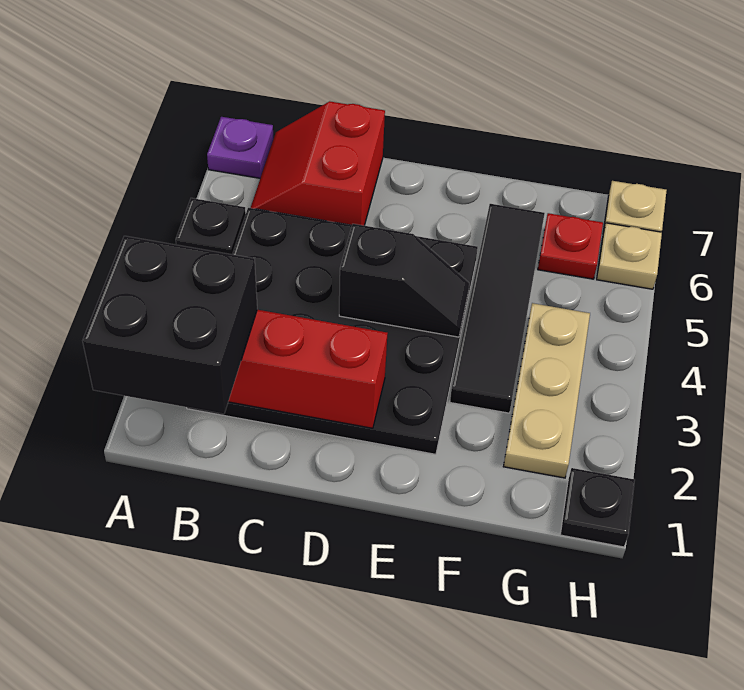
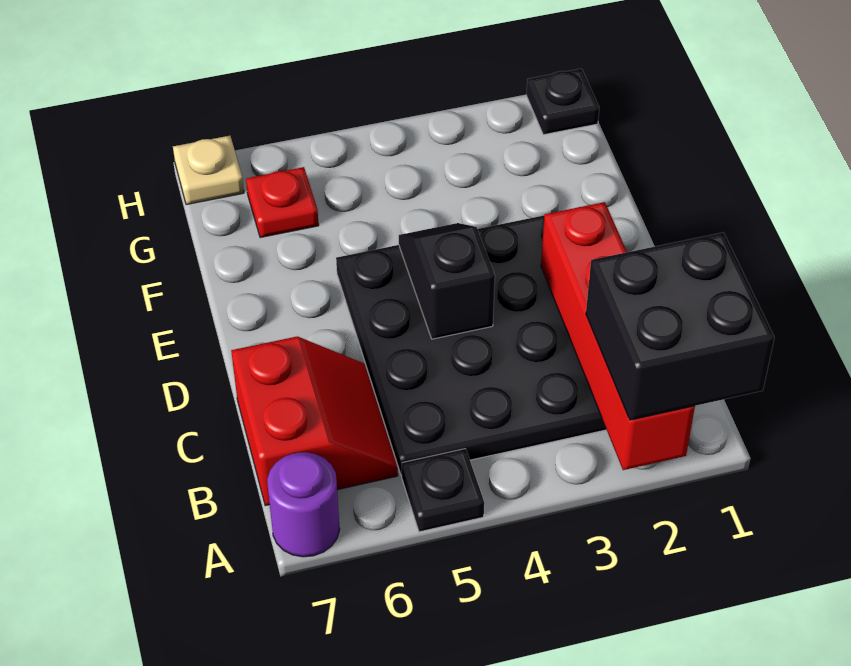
purple 1x1 plate [207,117,273,178] -> purple 1x1 round brick [267,452,340,557]
red 2x2 slope [251,101,385,226] -> red 2x2 slope turned to [231,336,398,506]
black 1x4 tile [450,204,545,413] -> none
tan 1x3 plate [503,303,590,478] -> none
tan 1x1 plate [597,223,662,289] -> none

